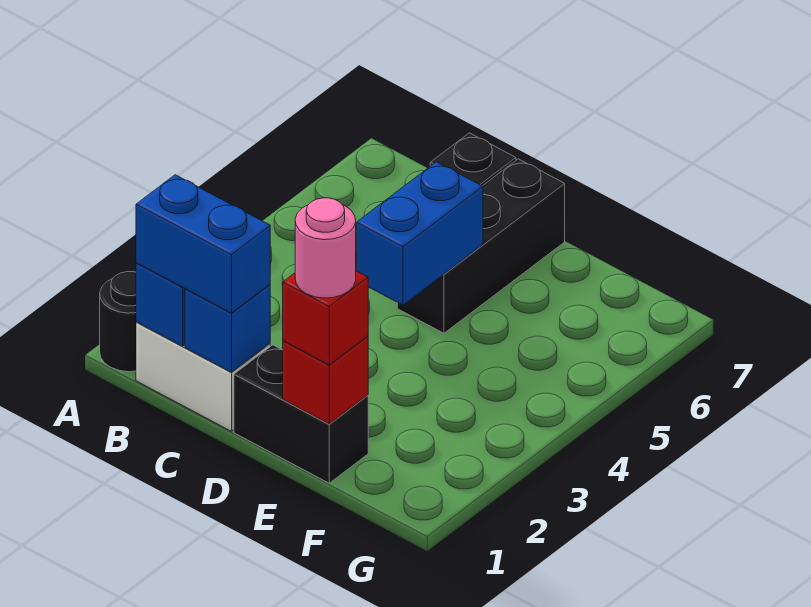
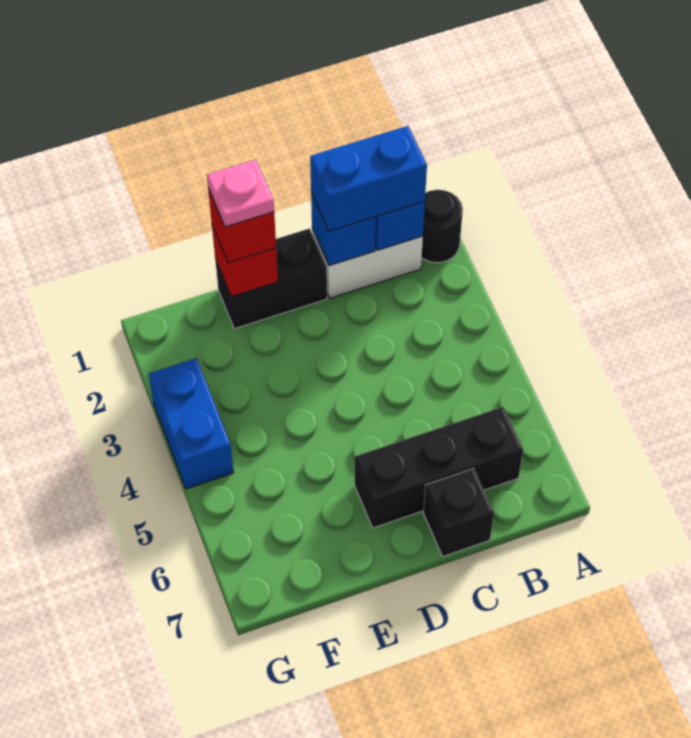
blue 1x2 brick [357,162,483,305] -> blue 1x2 brick moved to [149,358,233,489]
black 1x3 brick [397,159,565,333] -> black 1x3 brick turned to [355,407,523,528]
pink 1x1 round brick [295,198,356,298] -> pink 1x1 plate [207,160,274,227]

